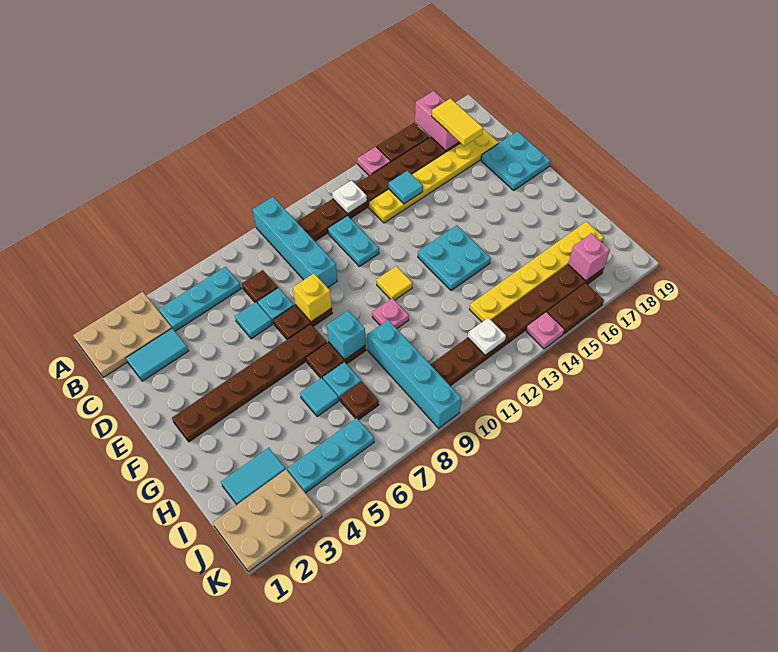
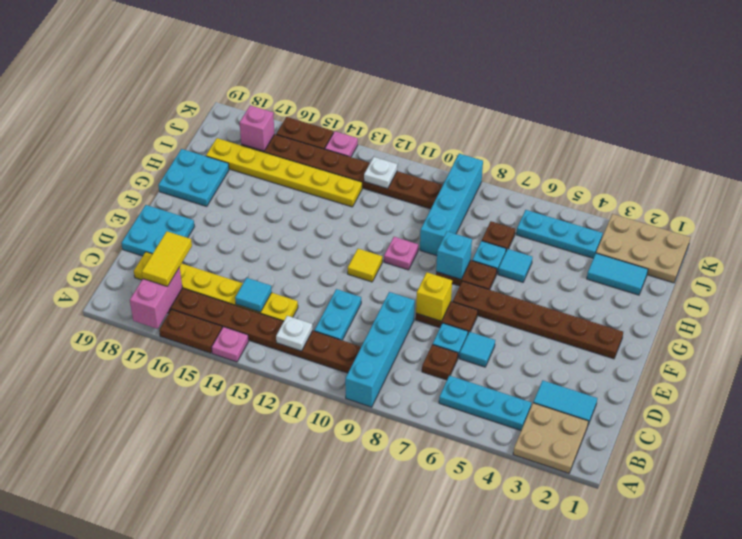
tan 2x3 plate [73,292,172,377] -> tan 2x2 plate [513,403,588,473]
cyan 2x2 plate [418,225,491,290] -> cyan 2x2 plate moved to [158,149,229,206]

